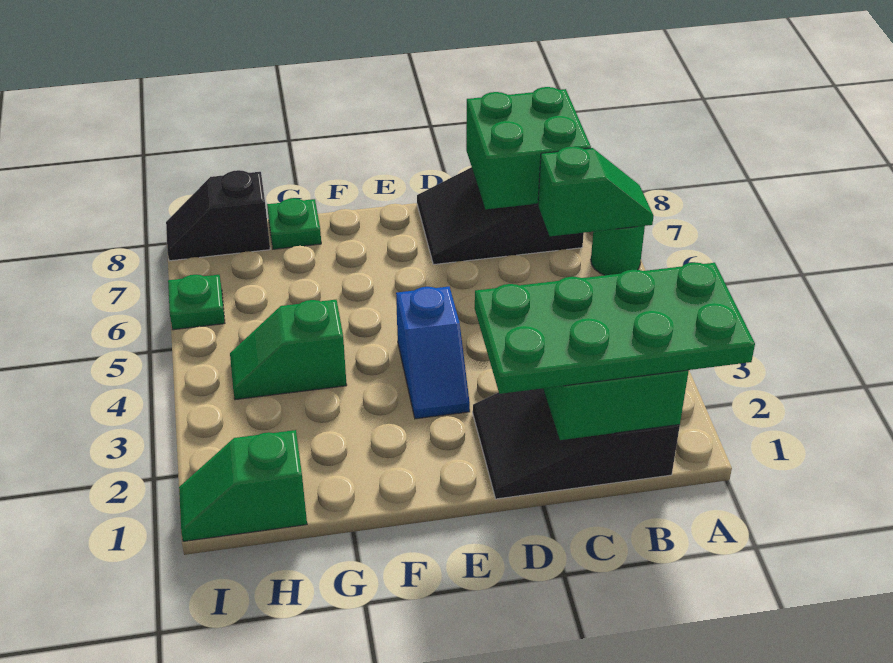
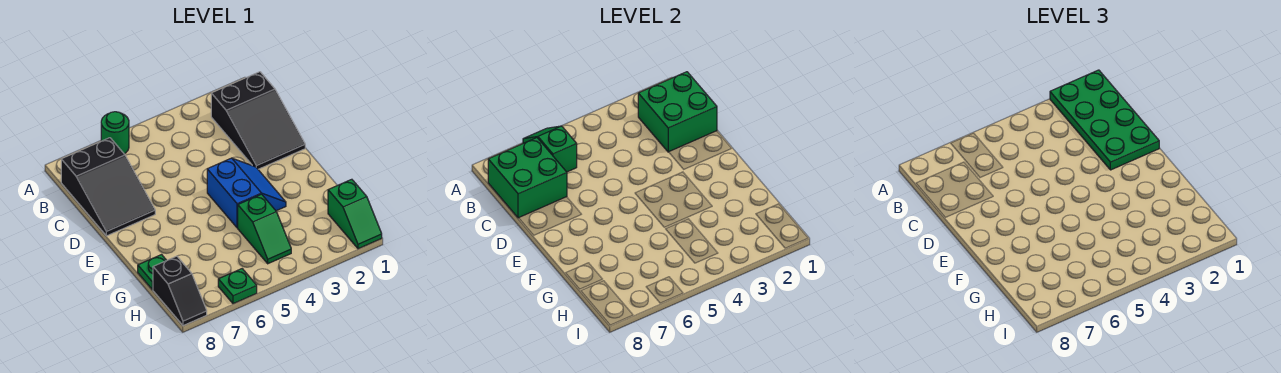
blue 1x2 slope [396,287,470,419] -> blue 2x2 slope [207,158,286,228]

